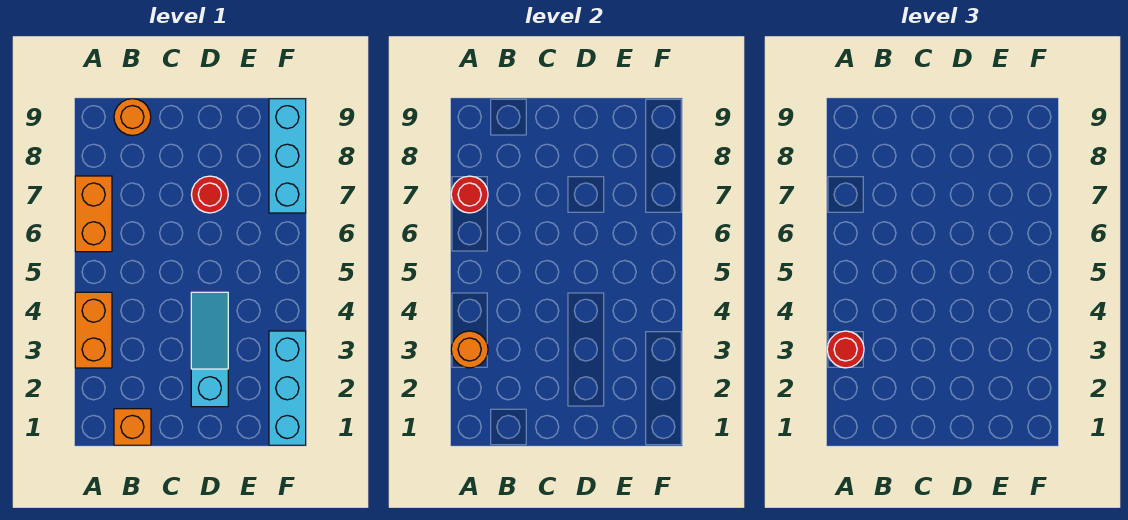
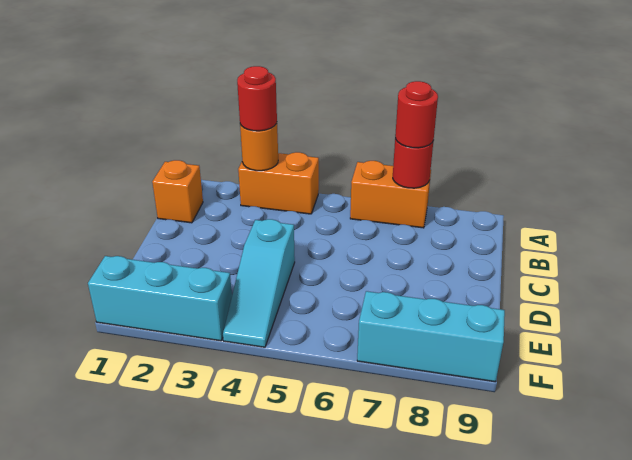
orange 1x1 round brick [114,99,151,135] -> none
cyan 1x3 slope [191,292,228,407] -> cyan 1x3 slope turned to [223,219,295,347]
red 1x1 round brick [191,176,228,213] -> red 1x1 round brick moved to [395,81,438,148]

